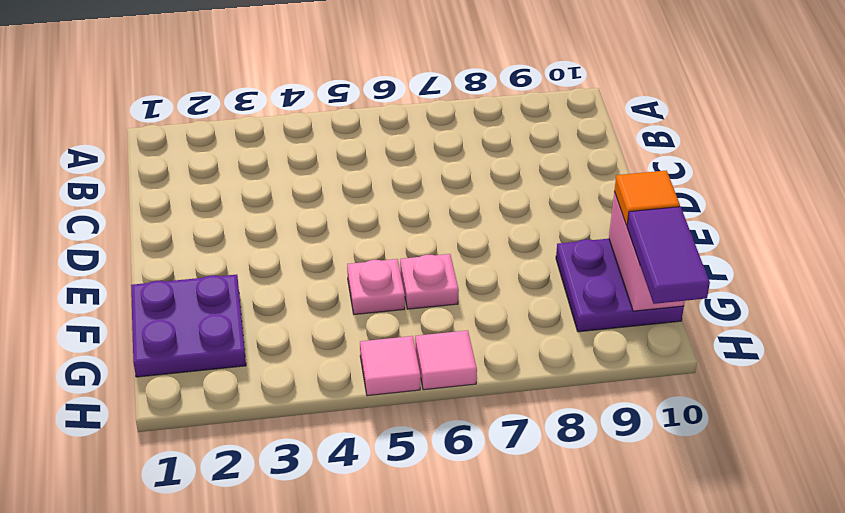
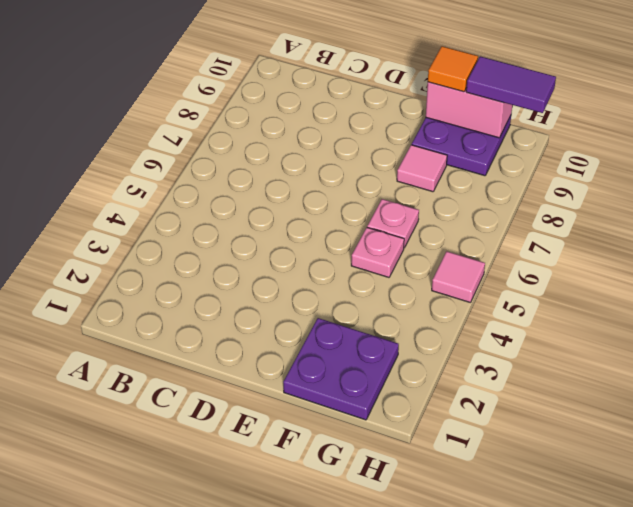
pink 1x1 tile [415,330,477,390] -> pink 1x1 tile moved to [397,145,447,192]

